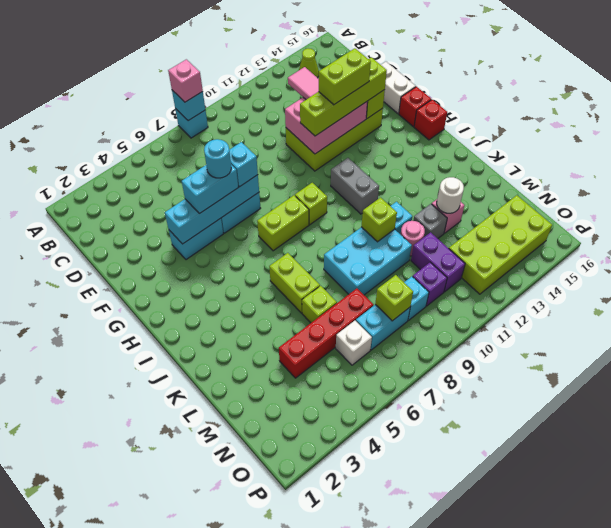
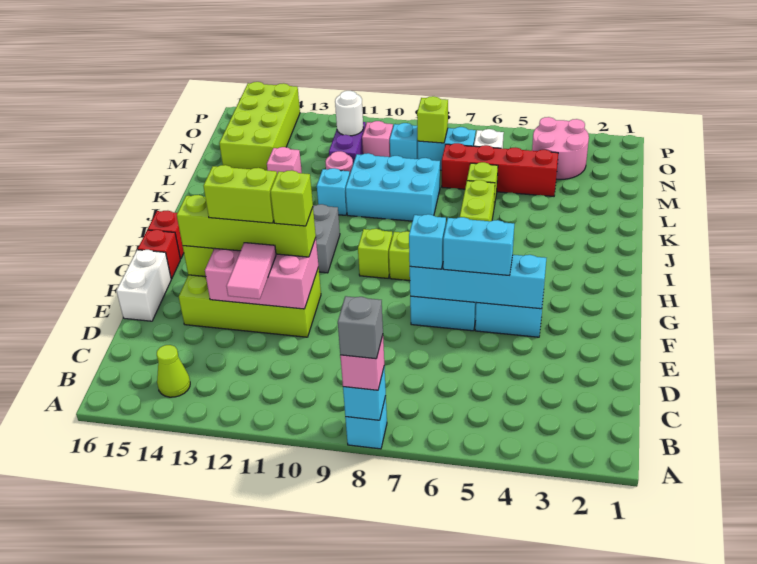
cyan 1x1 round brick [204,139,231,178] -> none
lime 1x1 brick [361,198,397,242] -> lime 1x1 brick moved to [270,170,313,226]
grey 1x1 brick [413,204,447,239] -> grey 1x1 brick moved to [338,296,383,359]
white 1x1 round brick [437,177,464,213] -> white 1x1 round brick moved to [335,91,363,136]
none -> pink 2x2 round brick [532,117,589,179]
purple 1x1 brick [413,262,447,306] -> pink 1x1 brick [362,121,393,157]
lime 2x4 brick [449,195,552,294] -> lime 2x4 brick turned to [219,82,300,171]

